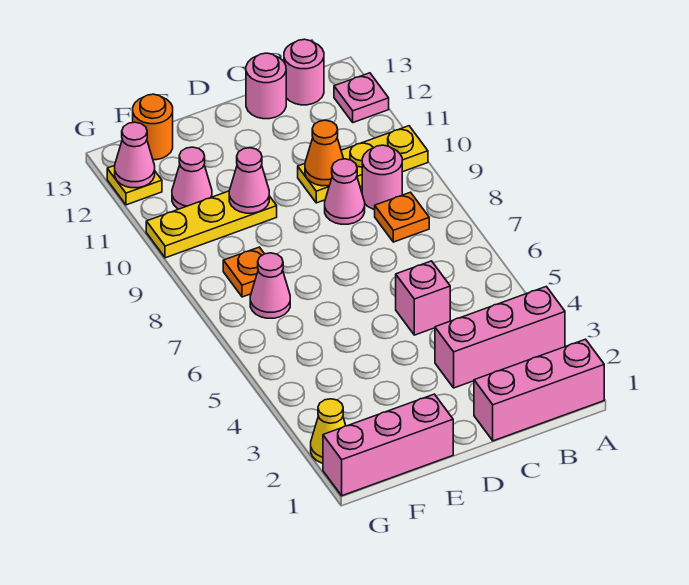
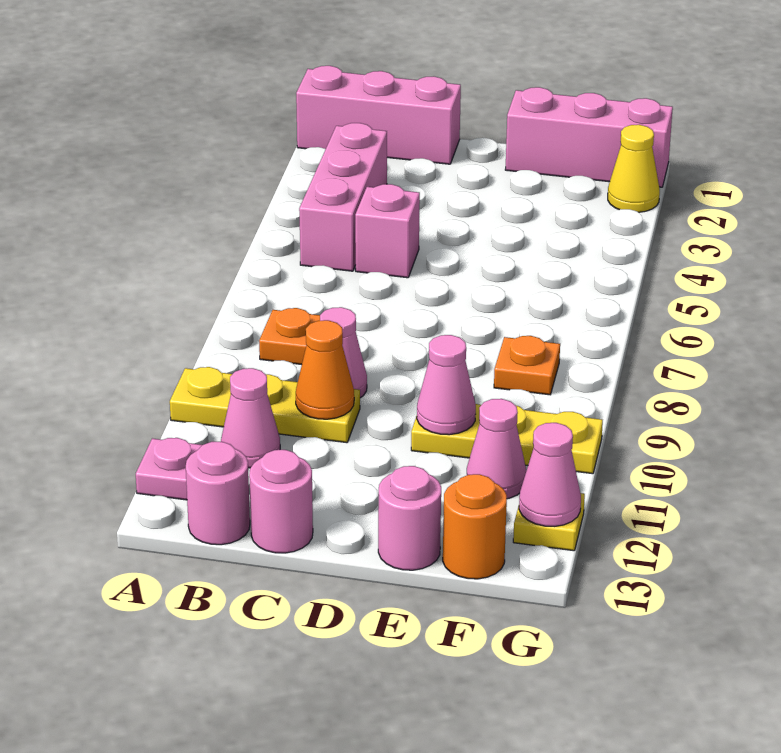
pink 1x3 brick [435,287,565,388] -> pink 1x3 brick turned to [299,123,387,271]
pink 1x1 round brick [362,145,402,210] -> pink 1x1 round brick moved to [378,466,441,570]
pink 1x1 cone [250,253,290,318] -> pink 1x1 cone moved to [221,368,280,468]

